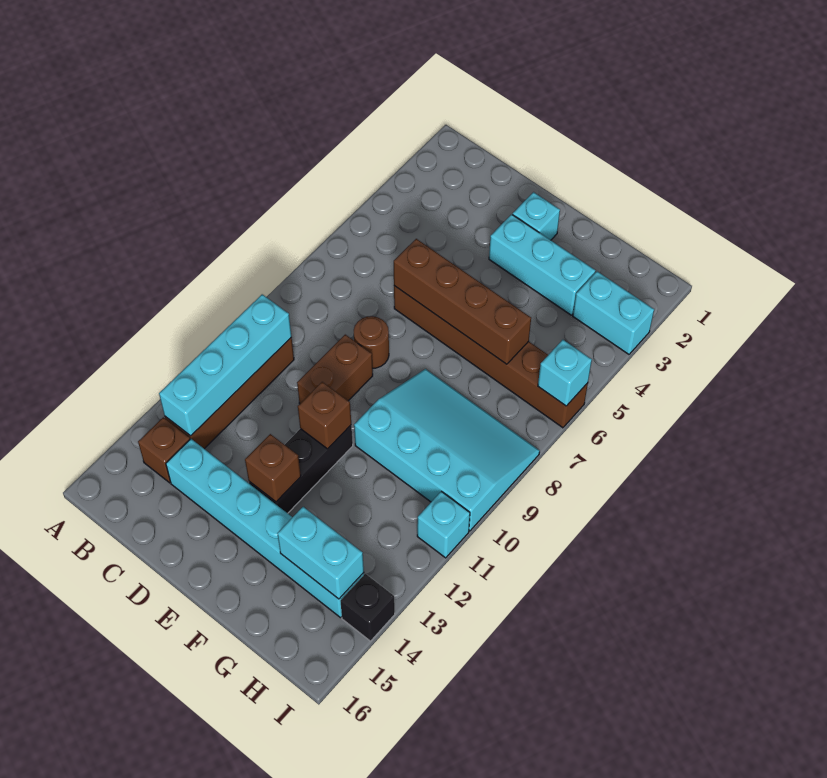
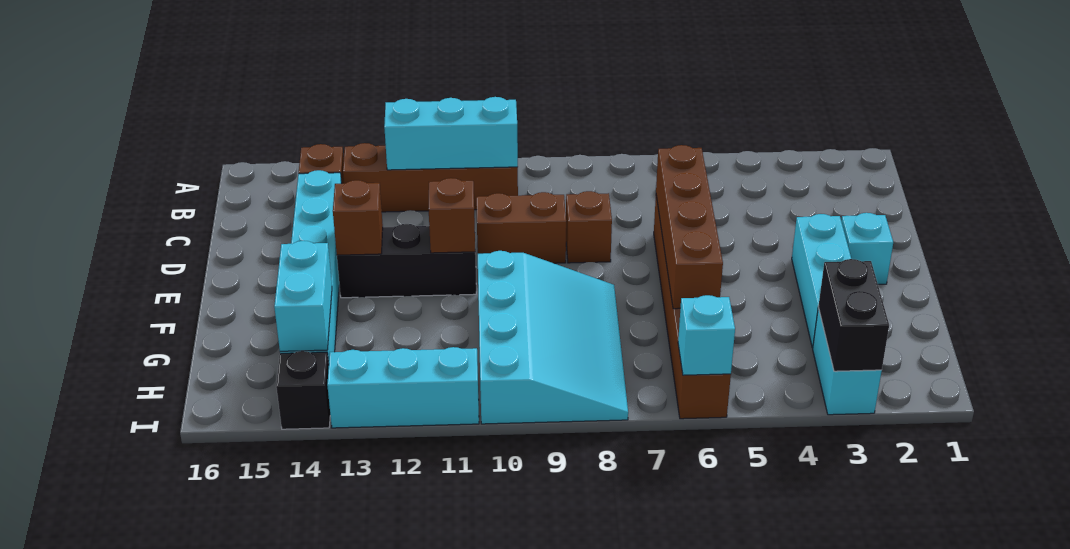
cyan 1x4 brick [159,294,291,436] -> cyan 1x3 brick [384,97,518,170]
brown 1x1 round brick [354,316,389,368] -> brown 1x1 brick [566,191,612,263]
none -> black 1x2 brick [818,259,889,371]
cyan 1x1 brick [417,491,470,558] -> cyan 1x3 brick [327,347,479,428]

